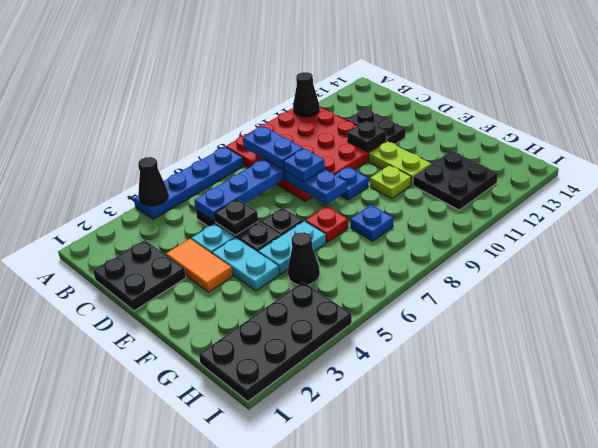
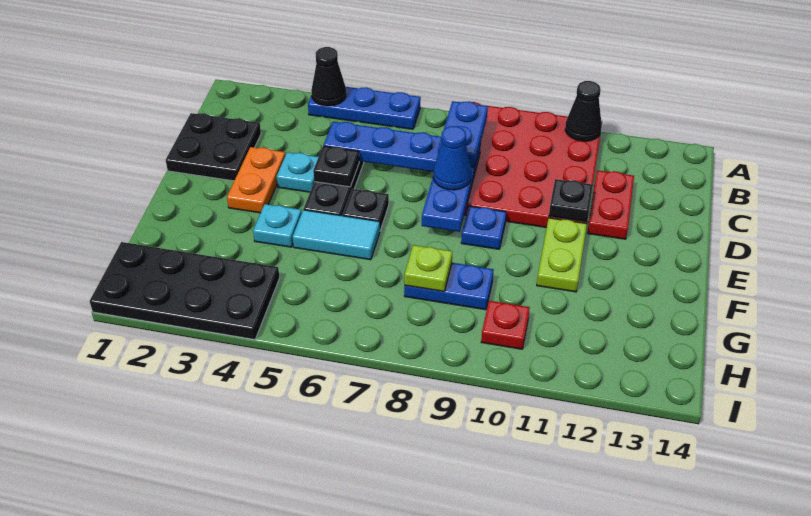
blue 1x4 plate [134,147,244,219] -> blue 1x3 plate [308,87,421,129]
black 1x2 plate [347,109,405,144] -> red 1x2 plate [588,170,634,239]
orange 1x2 tile [166,239,232,292] -> orange 1x2 plate [227,147,285,213]
blue 1x1 plate [283,148,325,182] -> blue 1x1 cone [433,126,471,190]
cyan 1x2 plate [212,237,279,291] -> cyan 1x1 plate [253,204,302,247]
cyan 1x2 plate [258,221,326,274] -> cyan 1x2 tile [293,210,380,260]
red 1x1 plate [305,206,348,242] -> red 1x1 plate moved to [481,301,530,349]
lime 1x1 plate [370,165,411,199] -> lime 1x1 plate moved to [404,245,453,292]
black 1x1 cone [288,232,320,285] -> none
blue 1x1 plate [350,205,393,241] -> blue 1x2 plate [404,263,494,310]
black 2x2 plate [413,151,498,210] -> none

